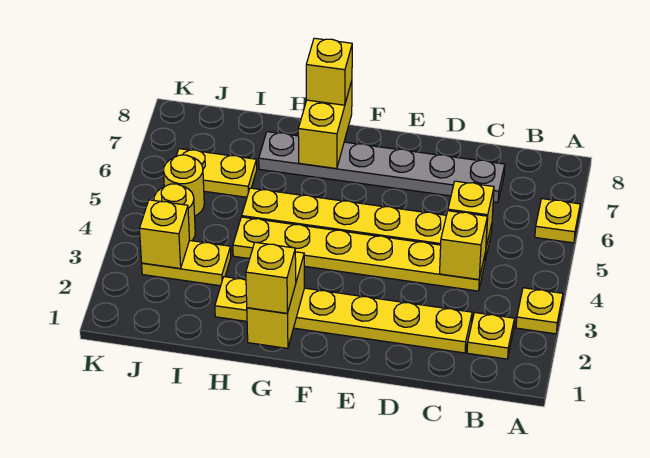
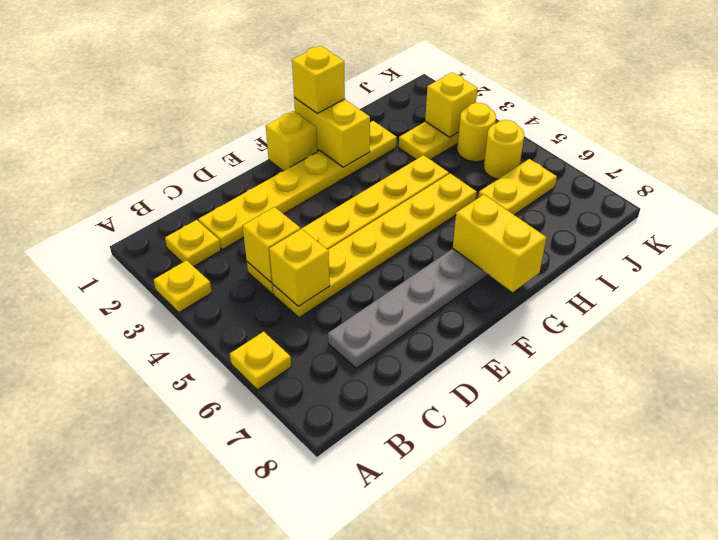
yellow 1x1 brick [306,38,352,105] -> yellow 1x1 brick moved to [266,111,317,171]

